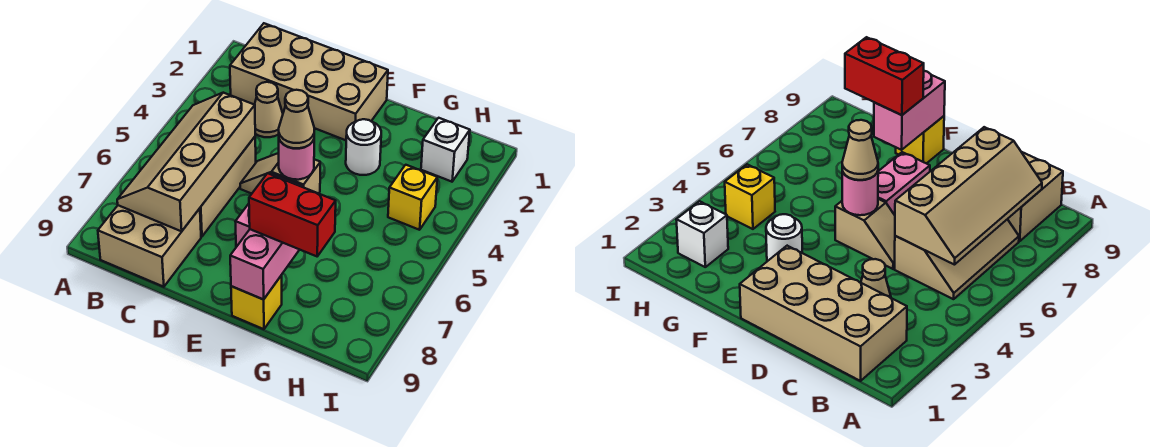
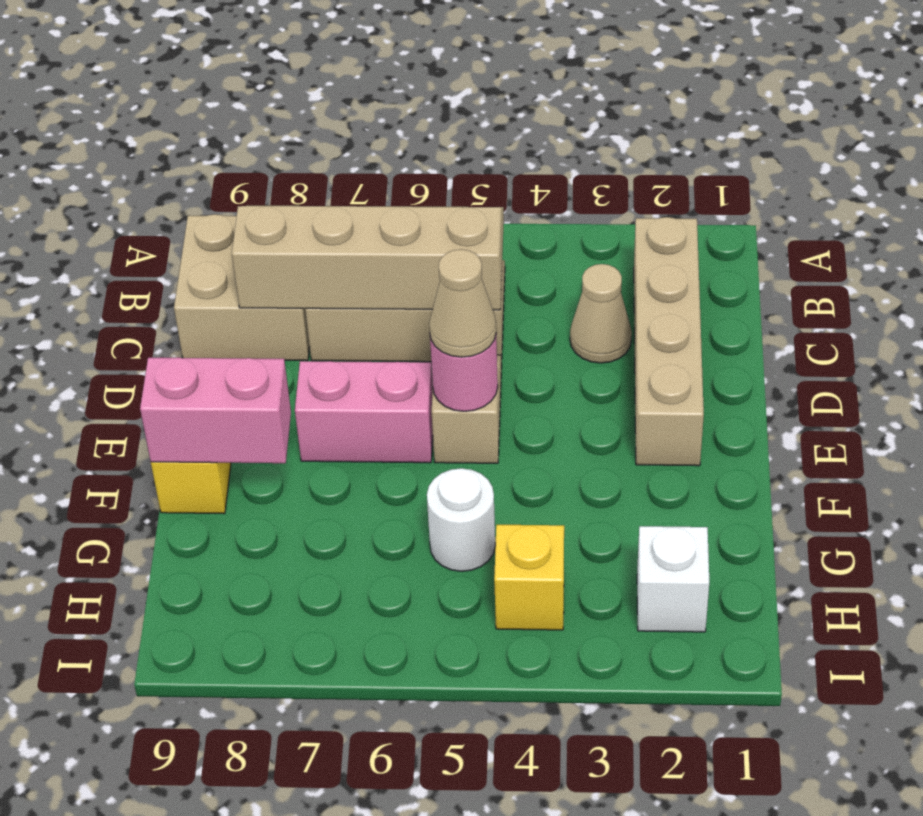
tan 2x4 brick [230,23,388,140] -> tan 1x4 brick [634,217,704,466]
white 1x1 round brick [346,119,381,175] -> white 1x1 round brick moved to [427,468,495,571]
red 1x2 brick [249,173,336,256] -> none

